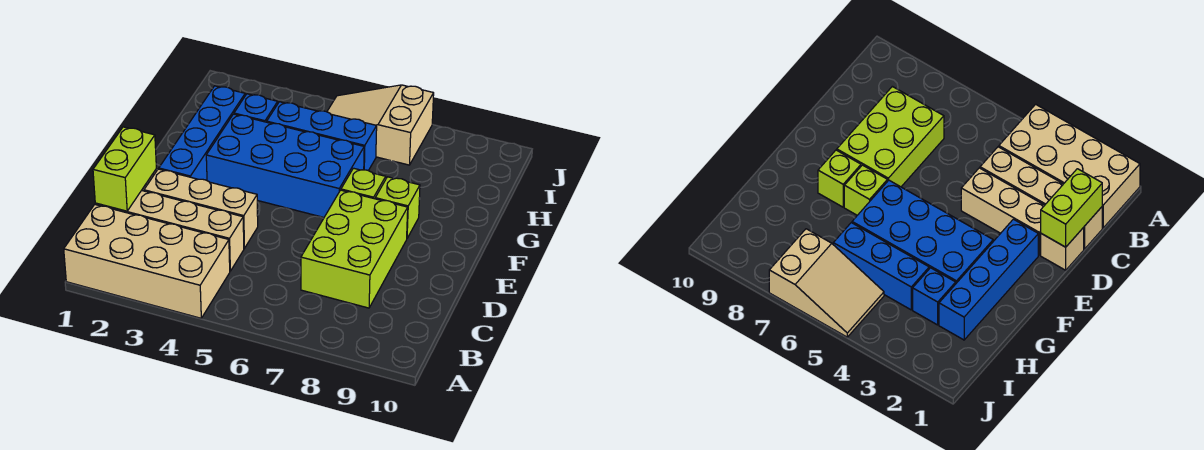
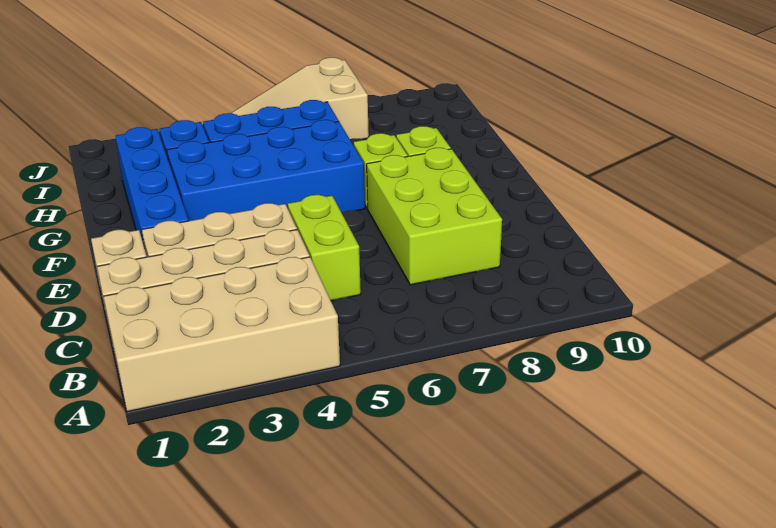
lime 1x2 brick [93,127,156,211] -> lime 1x2 brick moved to [288,195,361,301]

